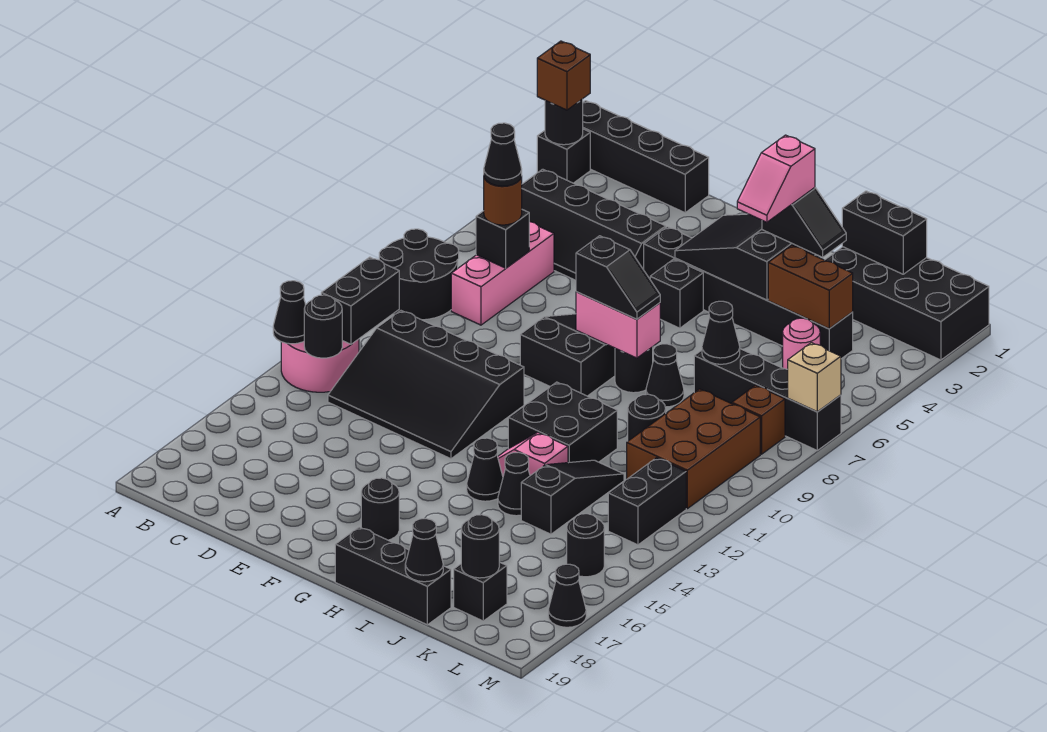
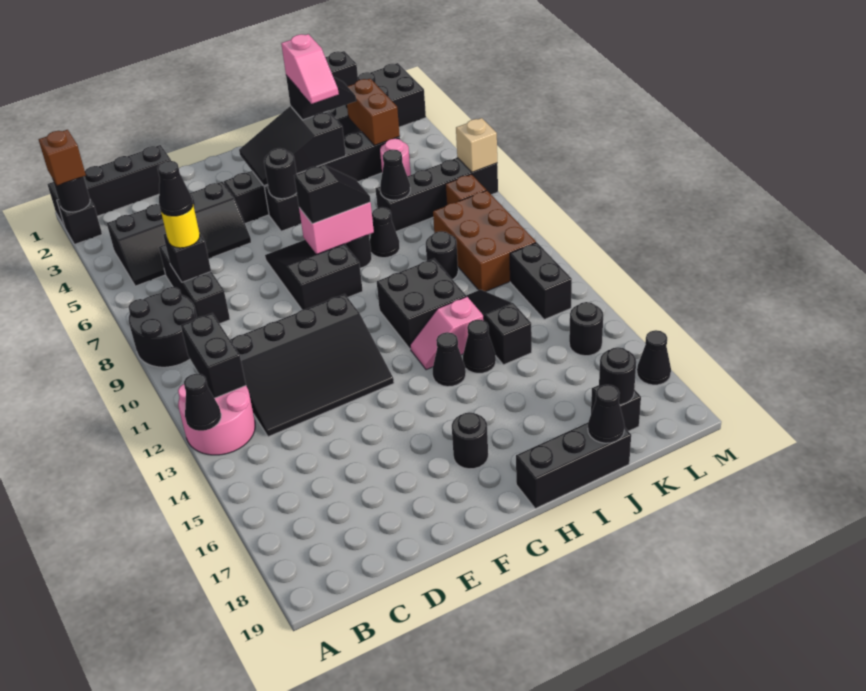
black 1x1 round brick [304,295,342,358] -> black 1x1 round brick moved to [264,148,297,199]
pink 1x3 brick [451,222,554,325] -> black 1x3 brick [159,245,230,324]
brown 1x1 round brick [484,177,522,225] -> yellow 1x1 round brick [161,206,200,248]
brown 1x2 brick [768,245,853,329] -> brown 1x2 brick turned to [347,79,400,146]

